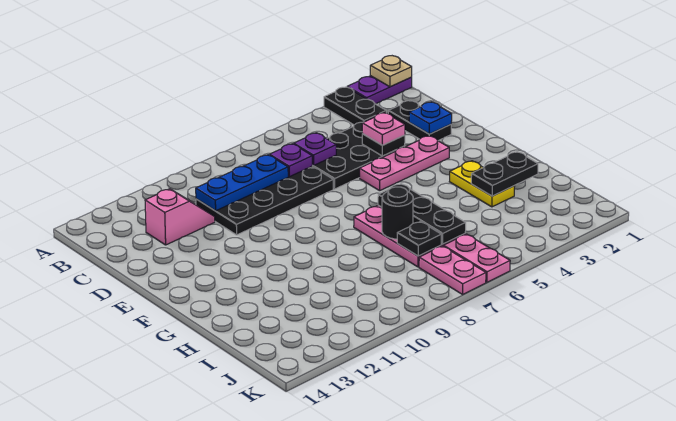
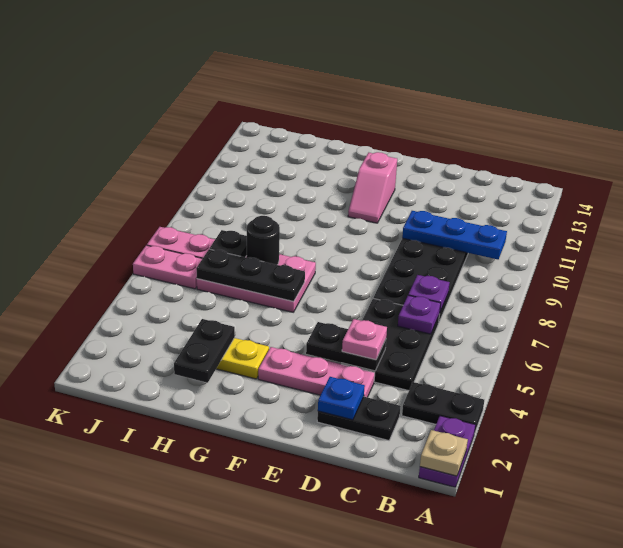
blue 1x3 plate [196,155,288,211] -> blue 1x3 plate turned to [402,211,507,259]
pink 1x2 slope [145,189,215,245] -> pink 1x2 slope moved to [348,152,397,223]
black 1x1 plate [362,134,405,156] -> black 1x2 plate [306,322,386,371]
pink 1x3 plate [360,136,449,191] -> pink 1x3 plate turned to [258,347,375,397]

